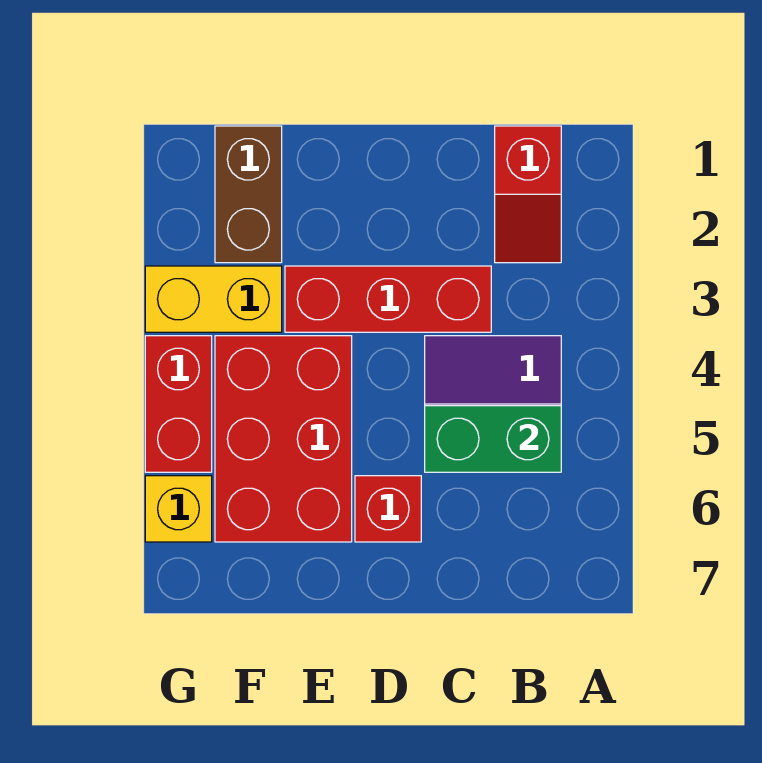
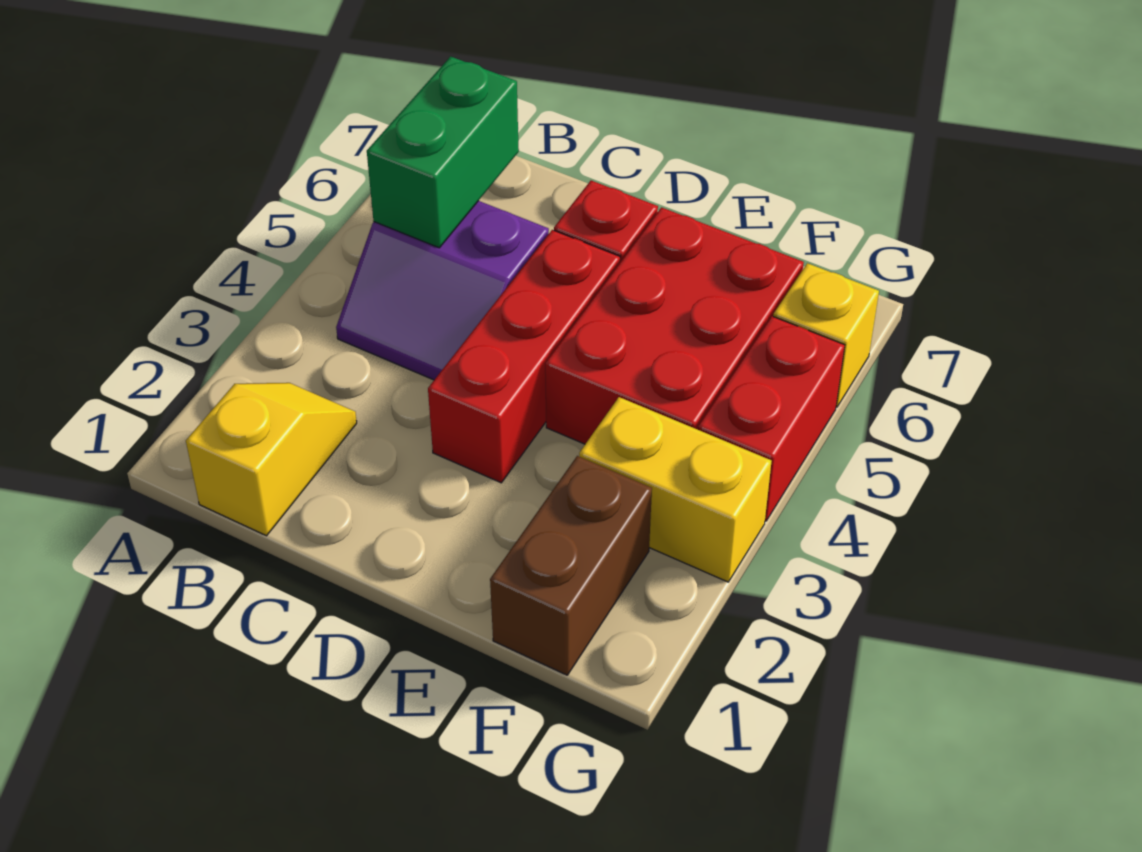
red 1x2 slope [495,126,561,263] -> yellow 1x2 slope [186,383,357,536]
green 1x2 brick [425,406,561,472] -> green 1x2 brick turned to [367,56,519,248]
red 1x3 brick [285,266,491,332] -> red 1x3 brick turned to [428,230,620,483]

